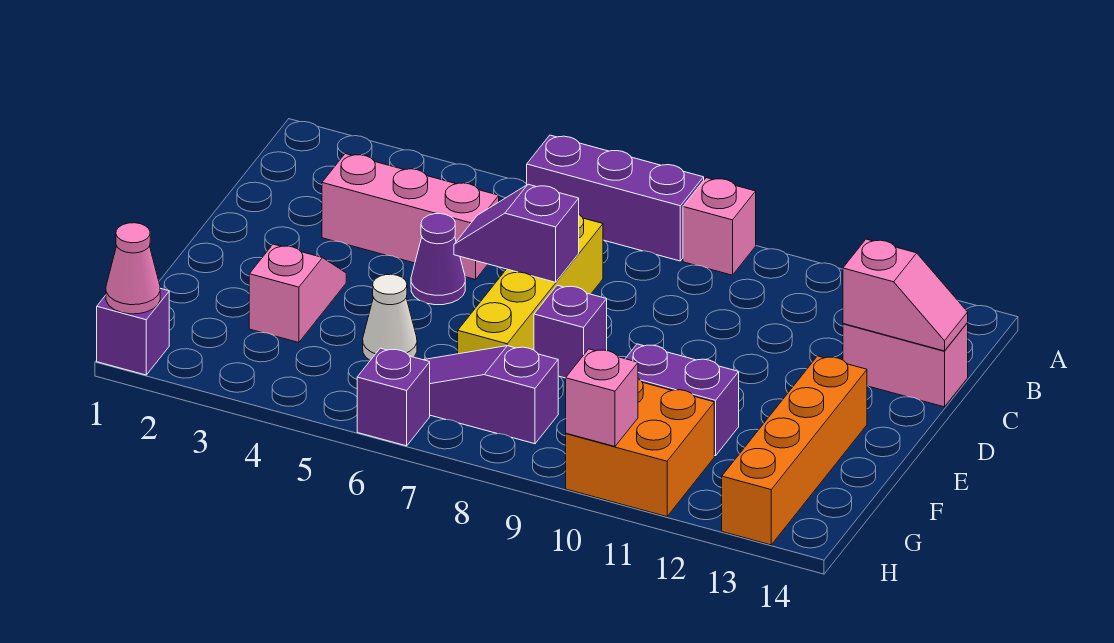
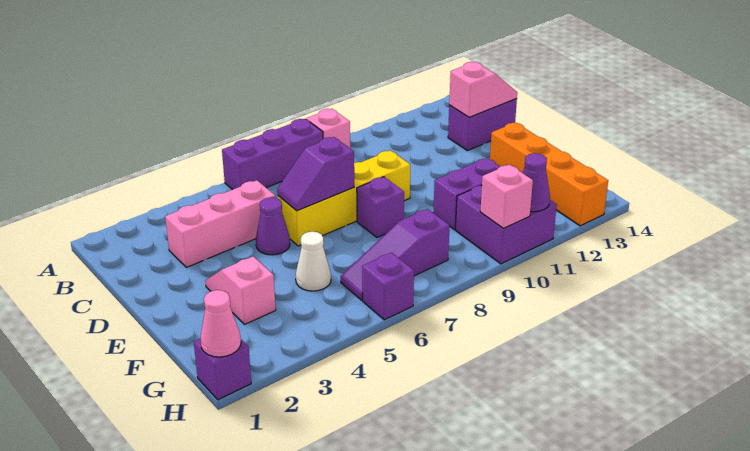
yellow 1x4 brick [458,215,603,354] -> yellow 1x4 brick turned to [278,150,410,246]
pink 1x2 brick [843,323,968,407] -> purple 1x2 brick [448,99,517,151]
orange 2x2 brick [566,379,714,517] -> purple 2x2 brick [455,185,557,264]
none -> purple 1x1 cone [523,153,550,212]

